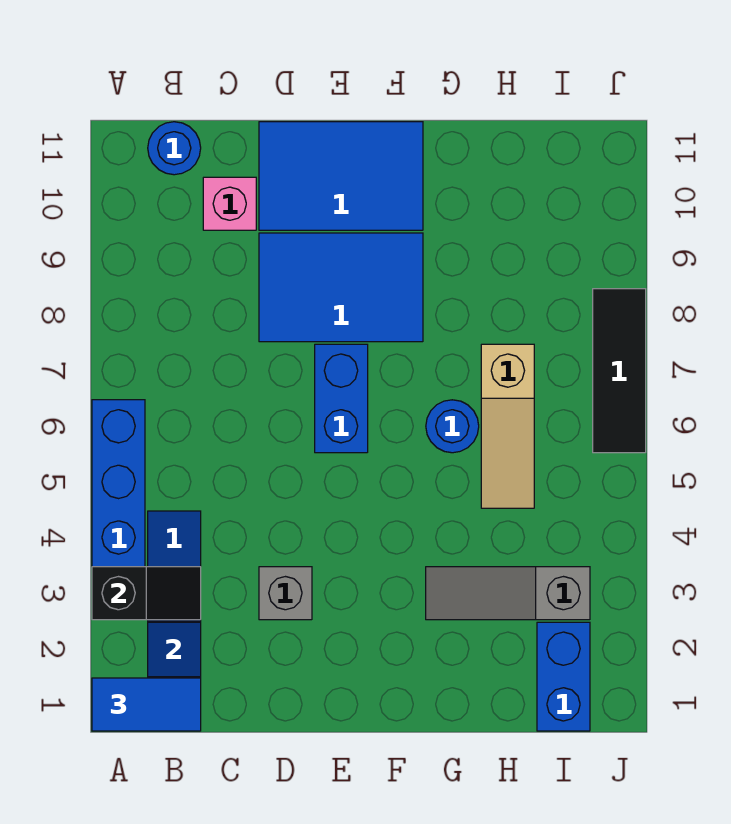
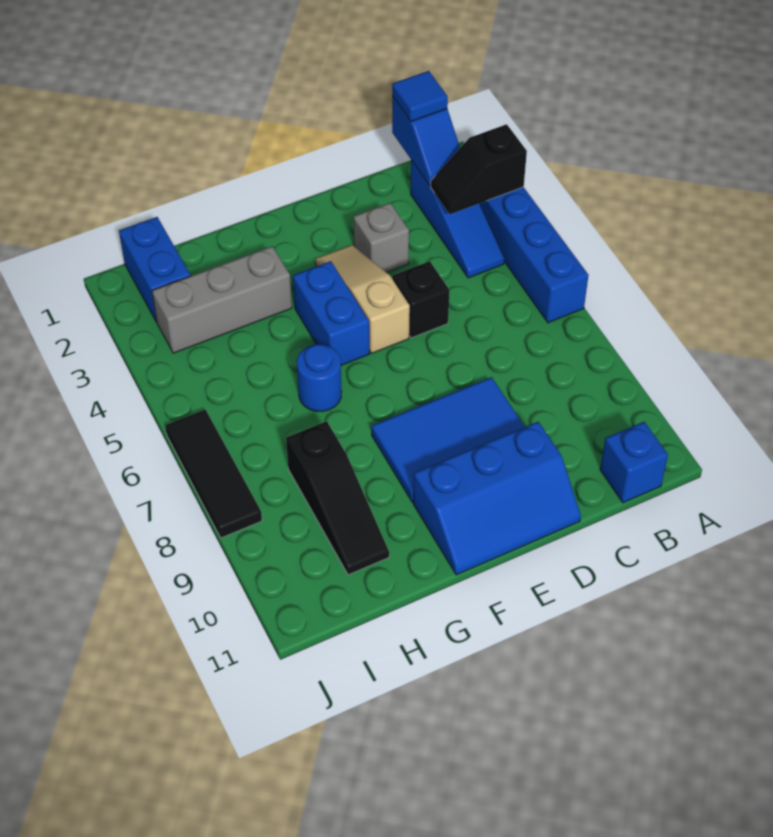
blue 1x2 tile [92,678,201,731] -> blue 1x1 tile [392,71,448,121]
blue 1x1 round brick [148,122,201,175] -> blue 1x1 brick [600,422,668,503]
pink 1x1 brick [203,177,256,230] -> none
none -> black 1x1 brick [392,261,450,338]
blue 2x3 tile [259,122,423,230] -> blue 2x3 slope [413,422,581,575]
blue 1x2 brick [315,344,368,453] -> blue 1x2 brick moved to [293,261,370,365]
grey 1x3 slope [426,567,590,620] -> grey 1x3 brick [152,246,292,353]
tan 1x3 slope [481,344,534,508] -> tan 1x3 slope moved to [316,245,410,353]
none -> black 1x3 slope [286,421,389,575]

